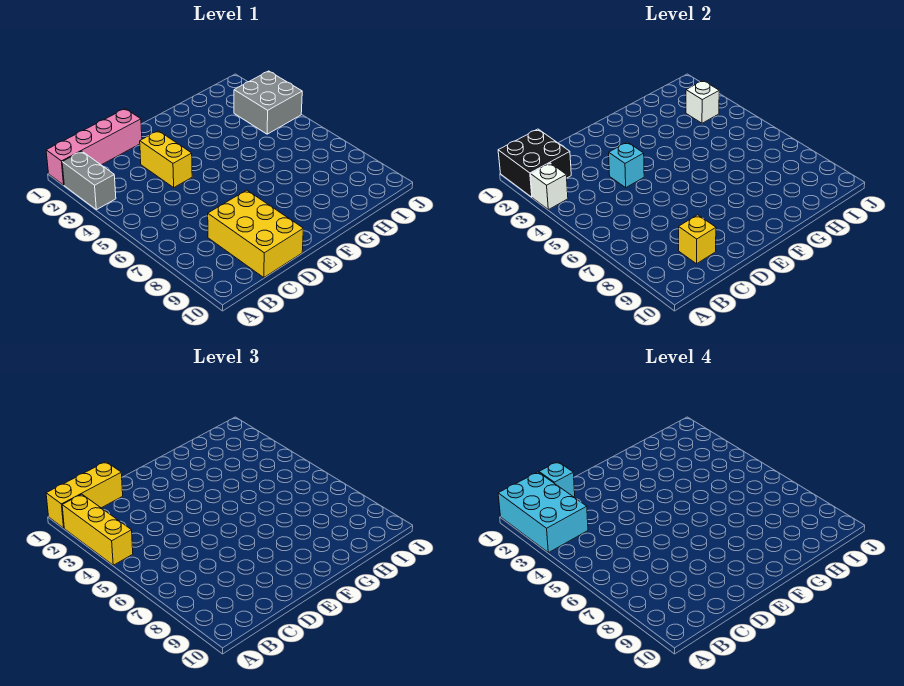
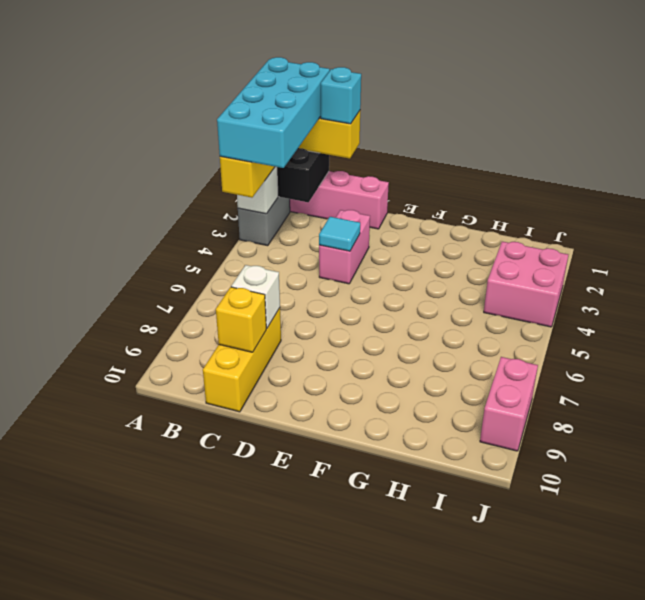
cyan 2x3 brick [498,472,588,553] -> cyan 2x4 brick [217,57,330,168]
yellow 2x3 brick [208,190,303,277] -> yellow 1x3 brick [203,308,281,412]
yellow 1x2 brick [140,131,192,187] -> pink 1x2 brick [319,210,370,284]
cyan 1x1 brick [609,142,644,187] -> cyan 1x1 tile [319,217,360,251]
grey 2x2 brick [234,71,302,134] -> pink 2x2 brick [484,242,568,327]
white 1x1 brick [686,81,719,123] -> white 1x1 brick moved to [231,265,280,328]
none -> pink 1x2 brick [480,357,538,451]

